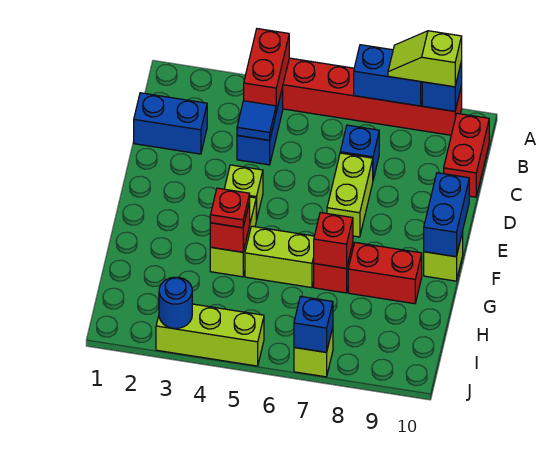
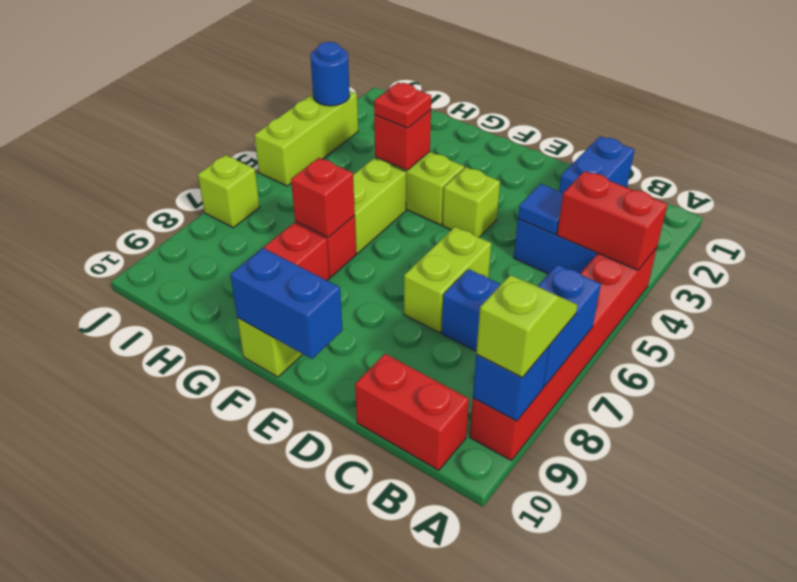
lime 1x2 brick [327,153,373,237] -> lime 1x2 brick turned to [404,227,491,333]
blue 1x1 brick [294,296,333,352] -> none

